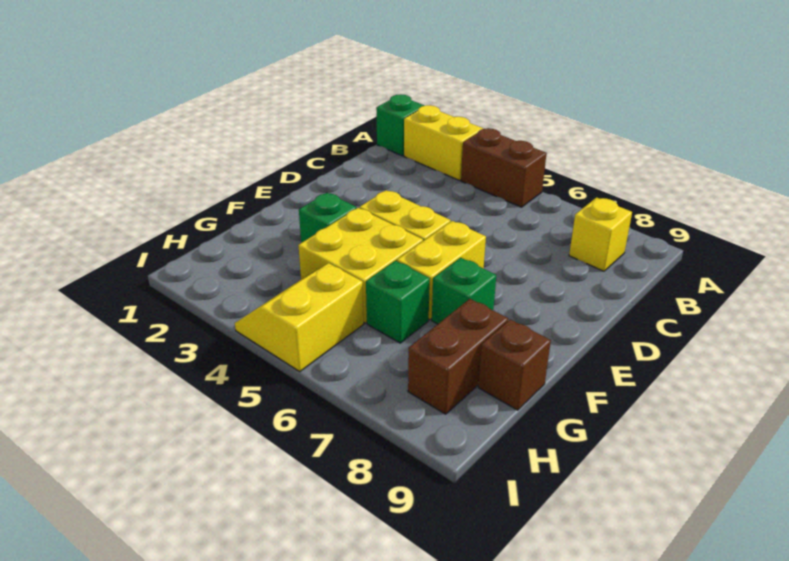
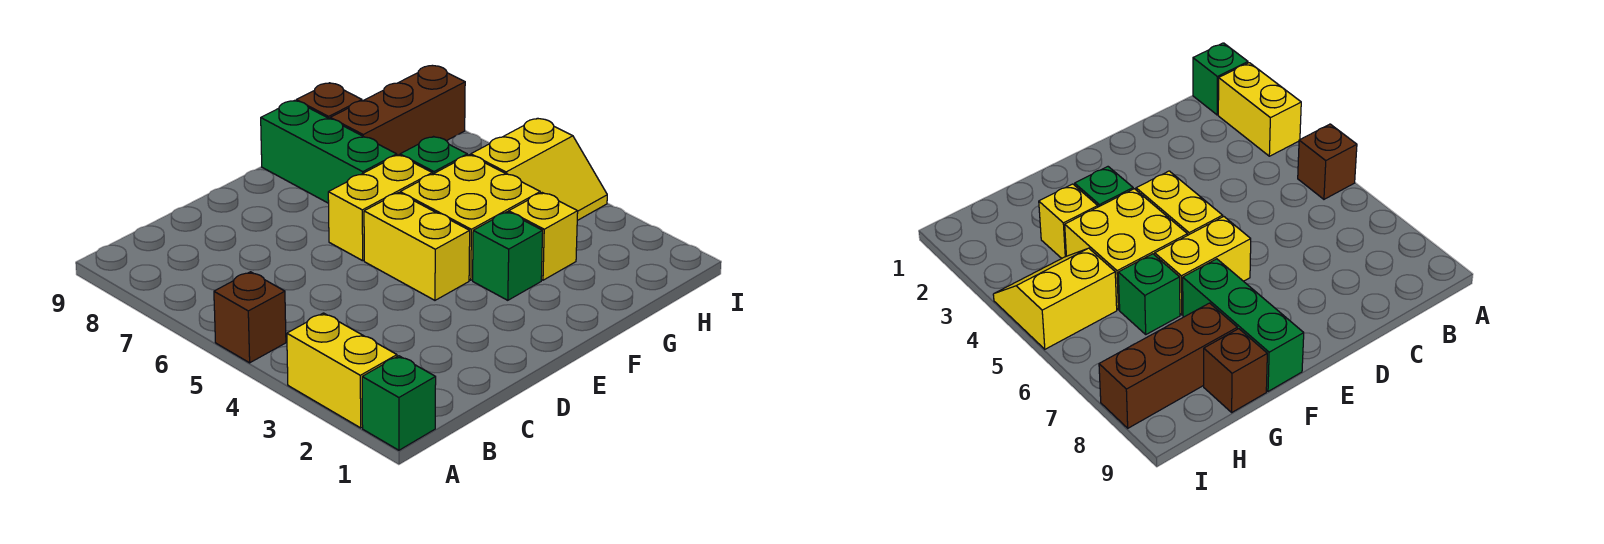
brown 1x2 brick [461,128,547,207] -> brown 1x1 brick [214,272,286,363]
yellow 1x1 brick [569,198,632,271] -> yellow 1x1 brick moved to [509,193,578,280]
green 1x1 brick [432,258,496,324] -> green 1x3 brick [261,101,397,203]
brown 1x2 brick [408,299,508,414] -> brown 1x3 brick [330,66,465,156]

